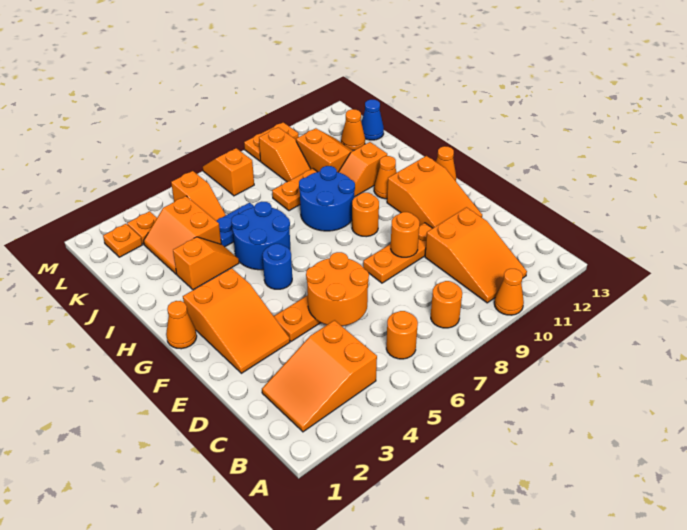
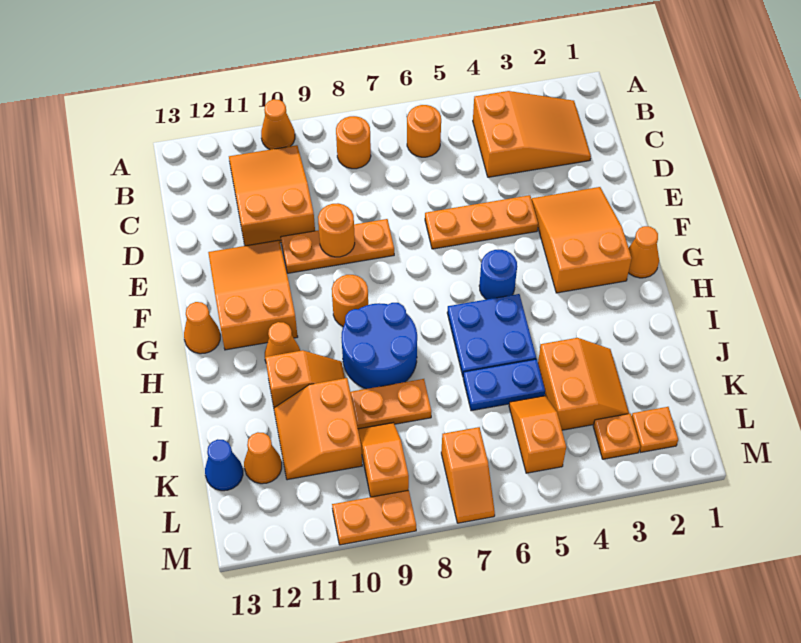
orange 2x2 round brick [306,252,369,326] -> none
blue 2x2 round brick [231,202,290,270] -> blue 2x2 plate [447,294,536,376]
orange 1x2 slope [173,237,239,290] -> none

